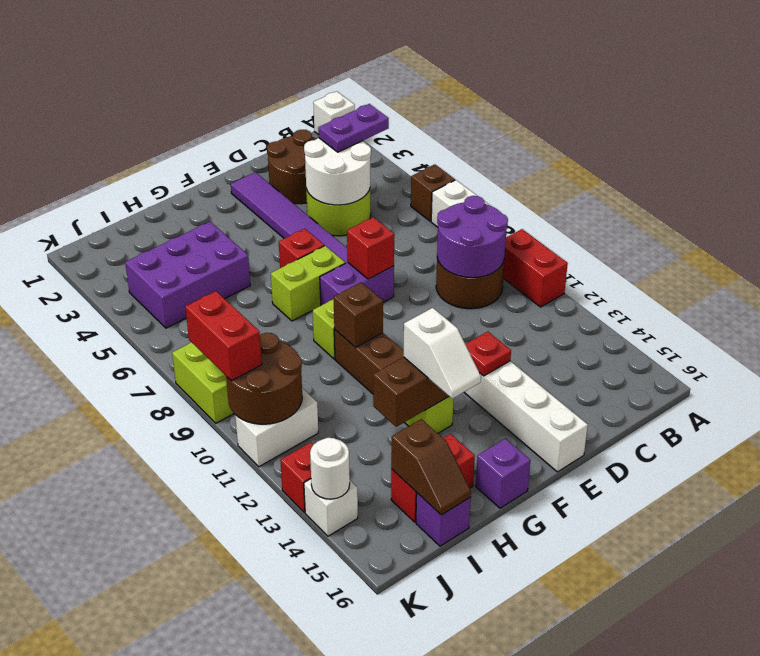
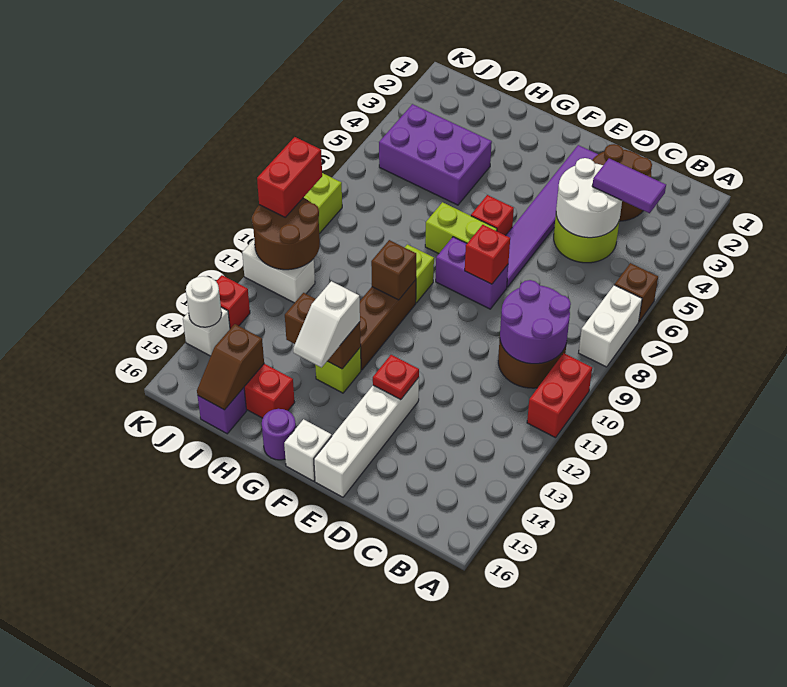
white 1x1 brick [313,91,355,135] -> white 1x1 brick moved to [284,419,332,481]
purple 1x2 plate [318,104,389,152] -> purple 1x2 tile [592,159,666,213]
purple 1x1 brick [476,439,530,508] -> purple 1x1 round brick [262,409,296,460]

